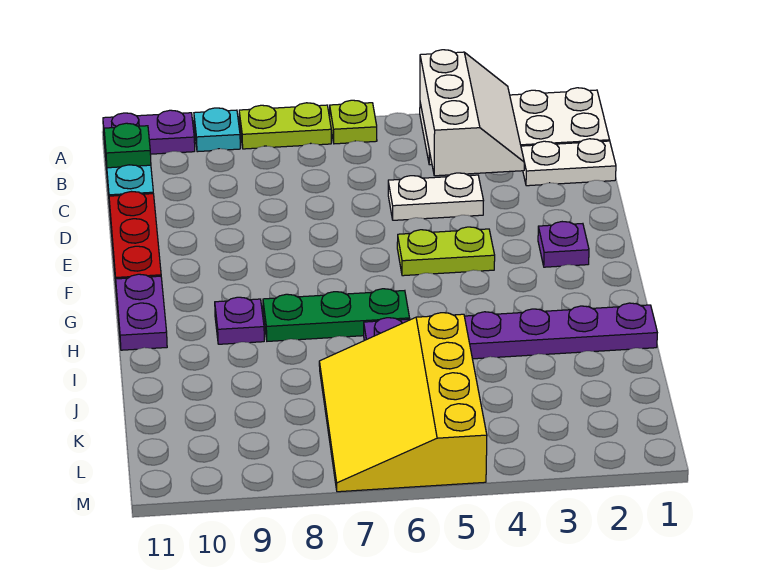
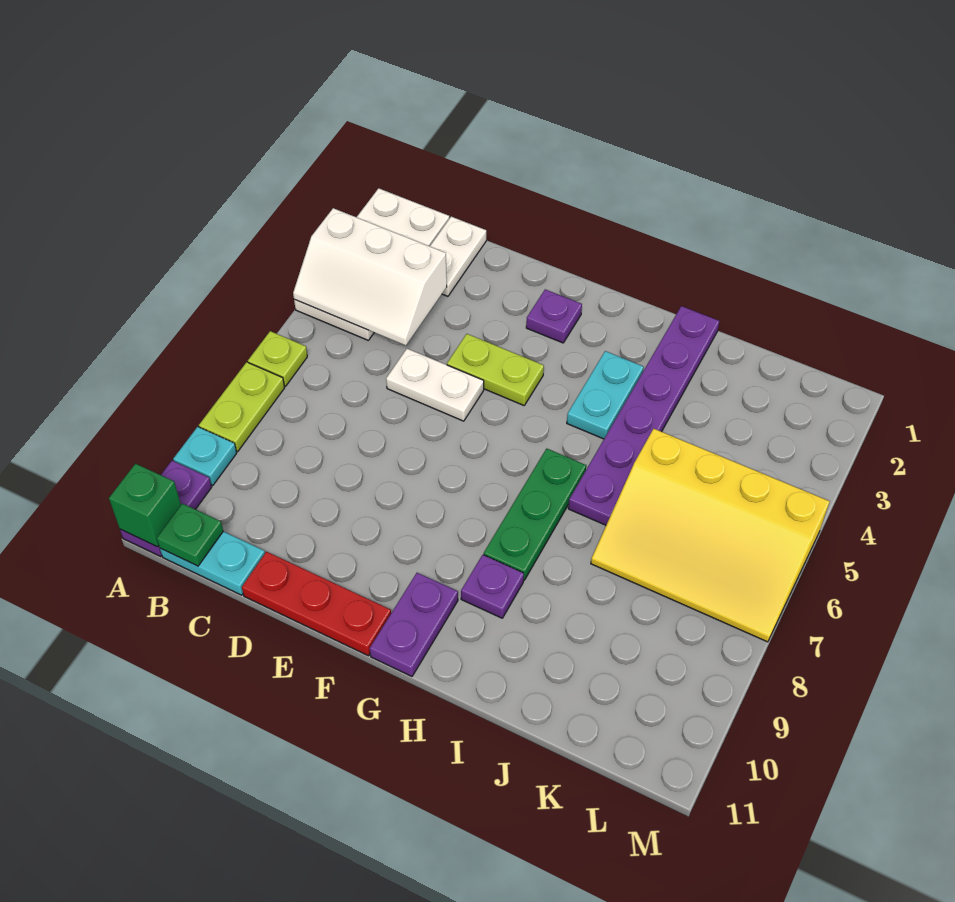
white 2x3 slope [420,50,524,176] -> white 2x3 slope turned to [293,208,447,346]
none -> green 1x1 brick [109,464,181,547]
white 1x2 plate [388,173,484,220] -> white 1x2 plate turned to [386,349,484,421]
lime 1x2 plate [397,227,495,276] -> lime 1x2 plate turned to [447,334,544,405]
purple 1x2 plate [116,274,167,350] -> purple 1x2 plate turned to [370,573,458,676]
none -> cyan 1x2 plate [567,351,644,439]

